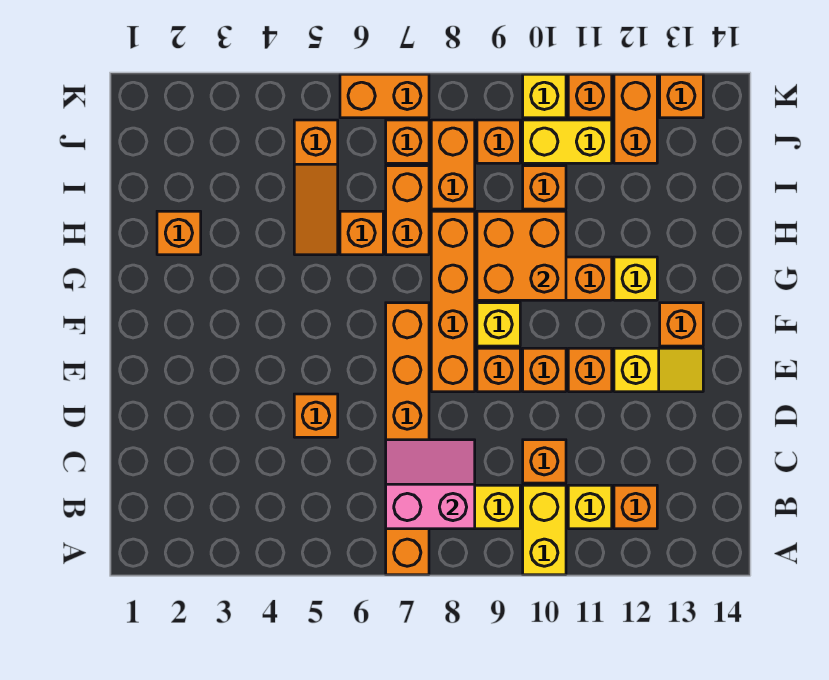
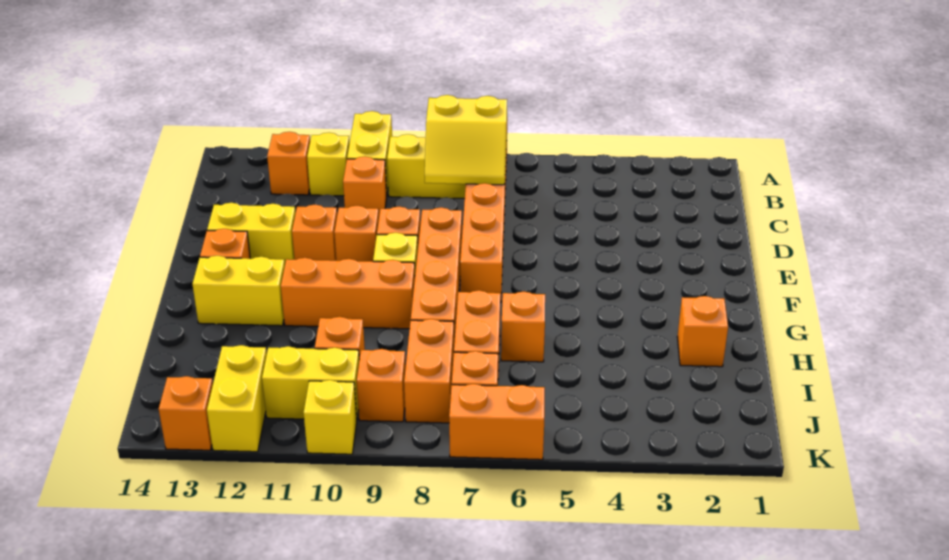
pink 2x2 slope [386,440,475,529] -> yellow 2x2 slope [425,95,507,185]
orange 1x1 brick [294,394,338,437] -> none
yellow 1x2 slope [614,348,703,392] -> yellow 1x2 brick [207,203,296,264]
orange 2x2 brick [477,211,566,300] -> none
yellow 1x1 brick [614,257,657,300] -> yellow 1x2 brick [192,256,285,326]
orange 1x3 slope [294,120,338,255] -> none
orange 1x2 brick [614,74,657,163] -> yellow 1x2 brick [207,345,267,452]
orange 1x1 brick [568,74,612,118] -> none

